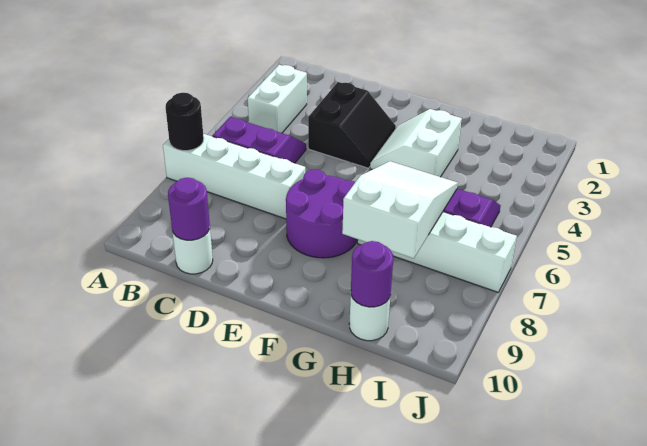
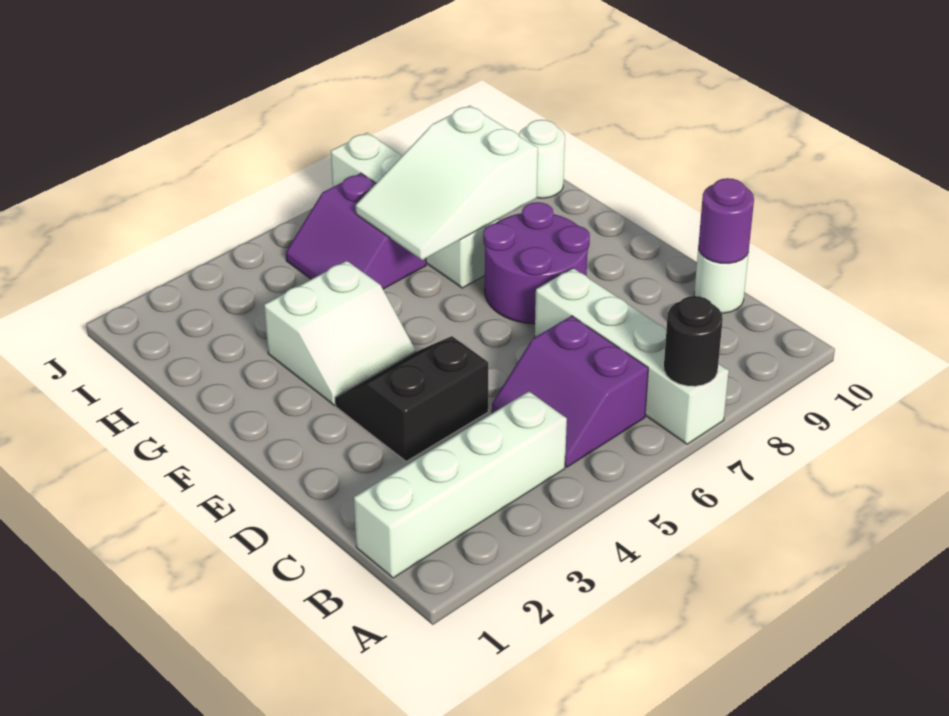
white 1x2 brick [248,65,307,133] -> white 1x4 brick [354,391,567,578]
purple 1x1 round brick [351,241,393,307] -> none

